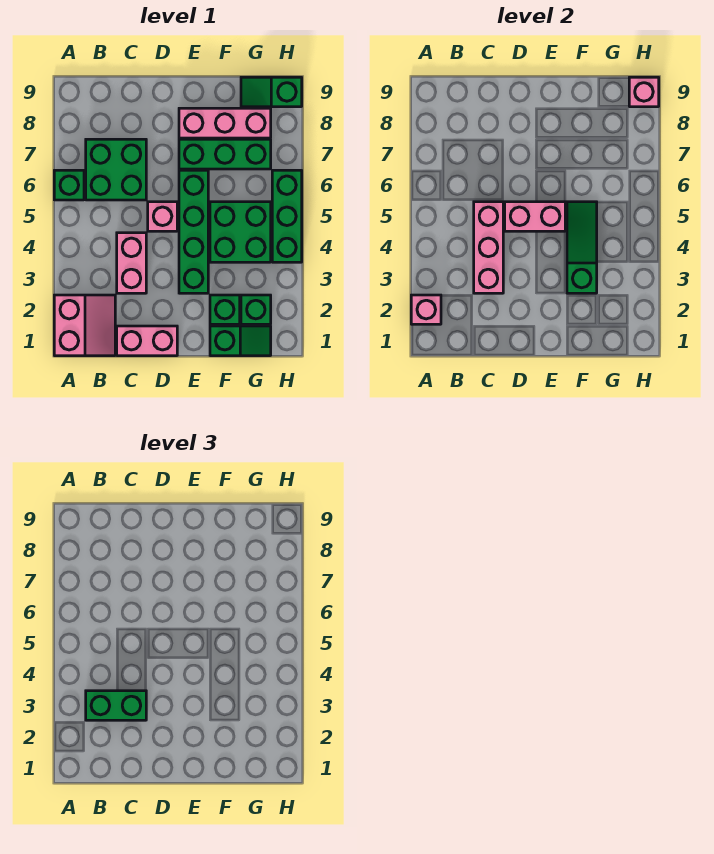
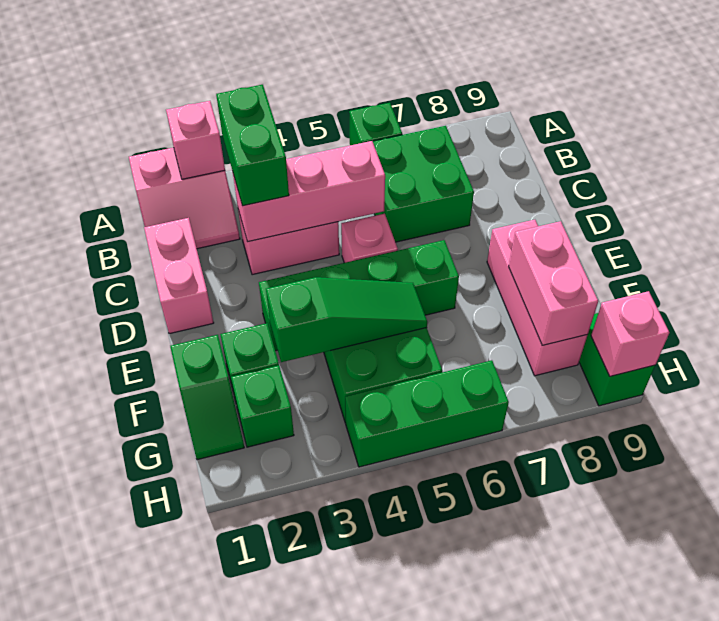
pink 1x2 brick [505,202,565,231] -> pink 1x2 brick moved to [509,221,598,345]
green 1x3 brick [179,139,271,169] -> none

